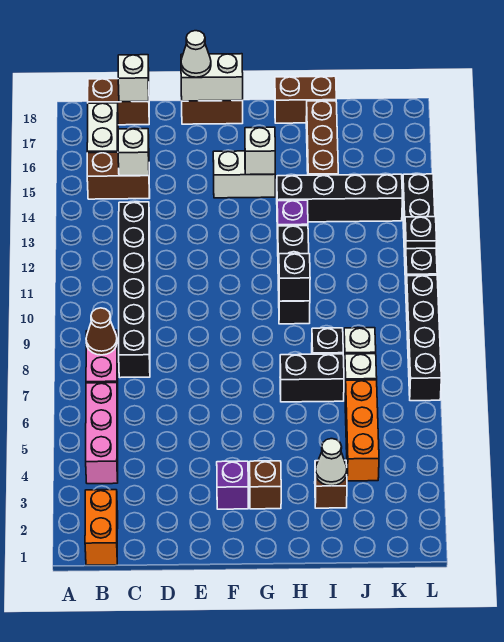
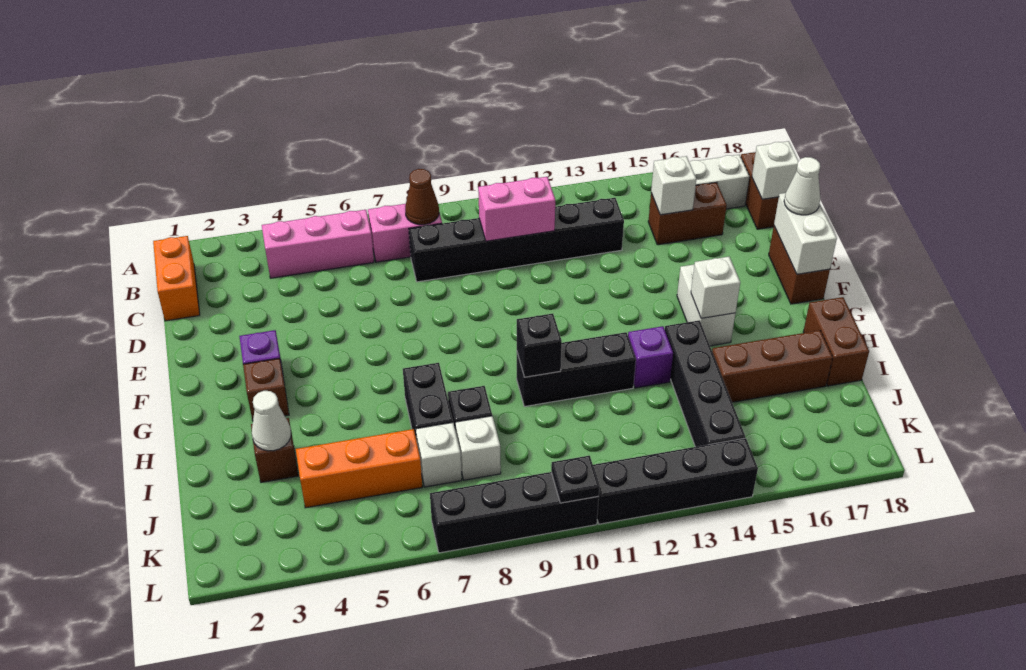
orange 1x2 brick [85,490,118,565] -> orange 1x2 brick turned to [153,236,200,321]
brown 1x2 brick [87,152,150,199] -> brown 1x2 brick turned to [648,182,727,245]
none -> pink 1x2 brick [478,177,555,241]
black 1x1 plate [405,217,437,249] -> black 1x1 plate moved to [551,456,599,503]

